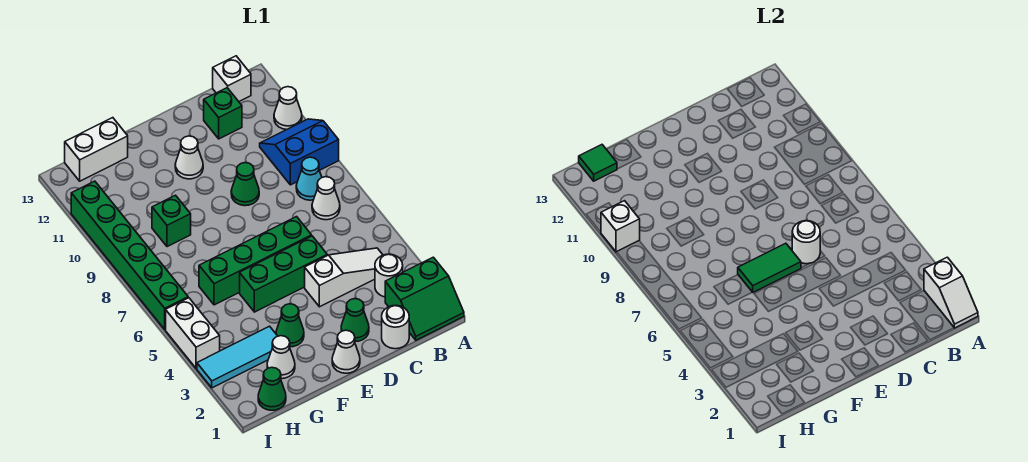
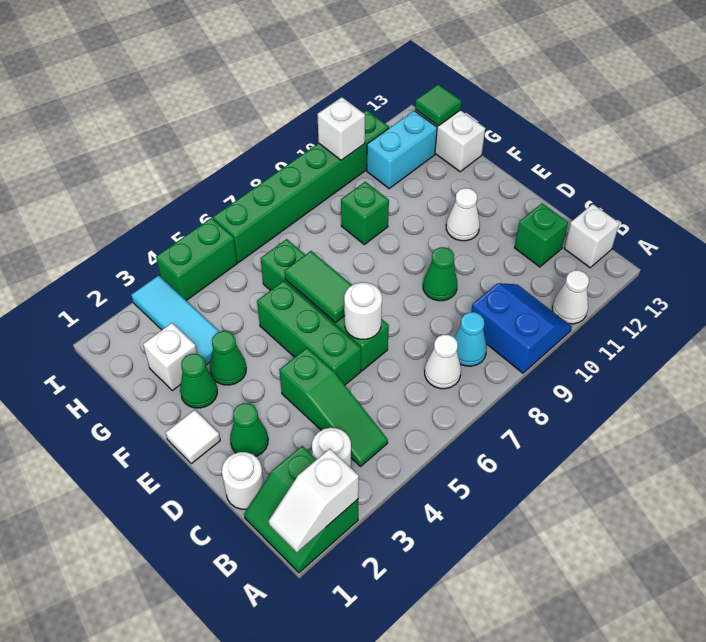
white 1x3 slope [305,248,383,307] -> green 1x3 slope [279,348,388,466]
white 1x1 cone [332,330,360,373] -> white 1x1 tile [166,410,220,464]
white 1x1 cone [267,336,295,379] -> white 1x1 brick [143,323,197,390]
green 1x1 cone [258,367,286,410] -> green 1x1 cone moved to [180,354,217,408]
none -> cyan 1x2 brick [367,111,437,189]
white 1x2 brick [166,298,220,369] -> green 1x2 brick [156,218,237,301]

